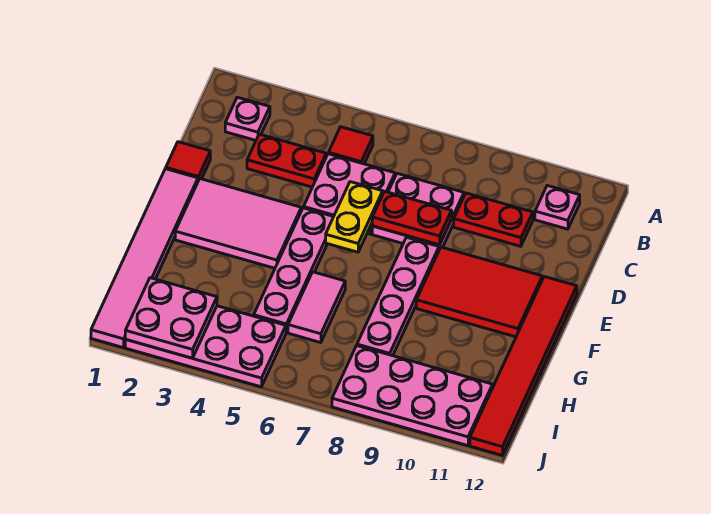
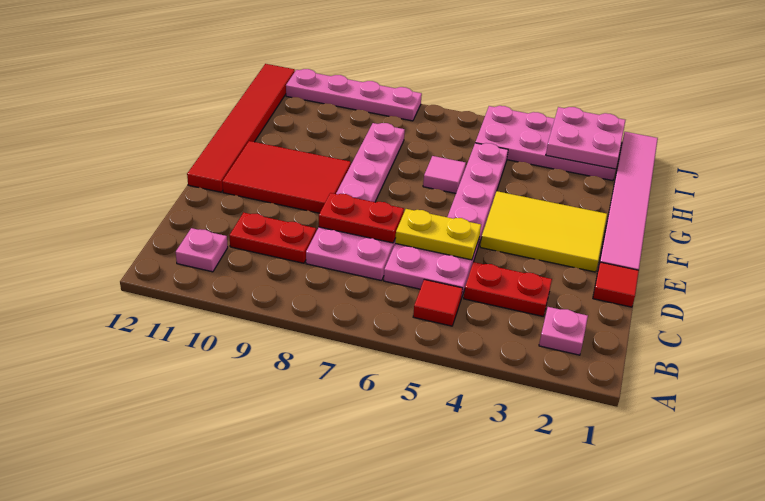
yellow 1x2 plate [326,182,383,252] -> yellow 1x2 plate turned to [395,209,481,260]
pink 2x3 tile [175,179,301,268] -> yellow 2x3 tile [480,191,607,272]
pink 1x2 tile [288,272,345,343] -> pink 1x1 tile [423,156,466,193]
pink 2x4 plate [332,346,493,446] -> pink 1x4 plate [286,69,422,121]

